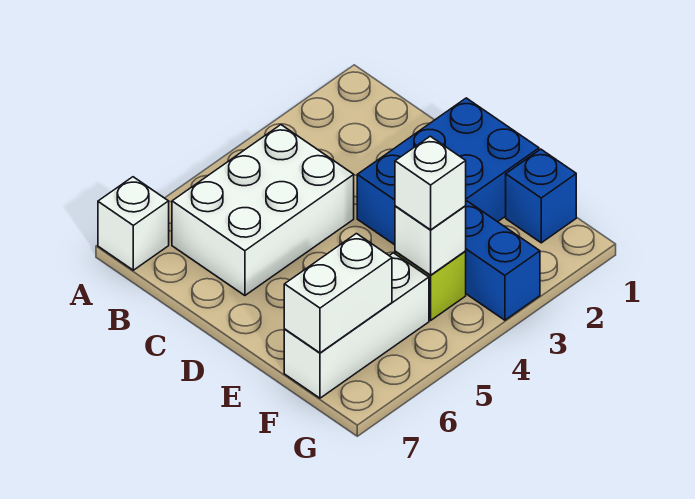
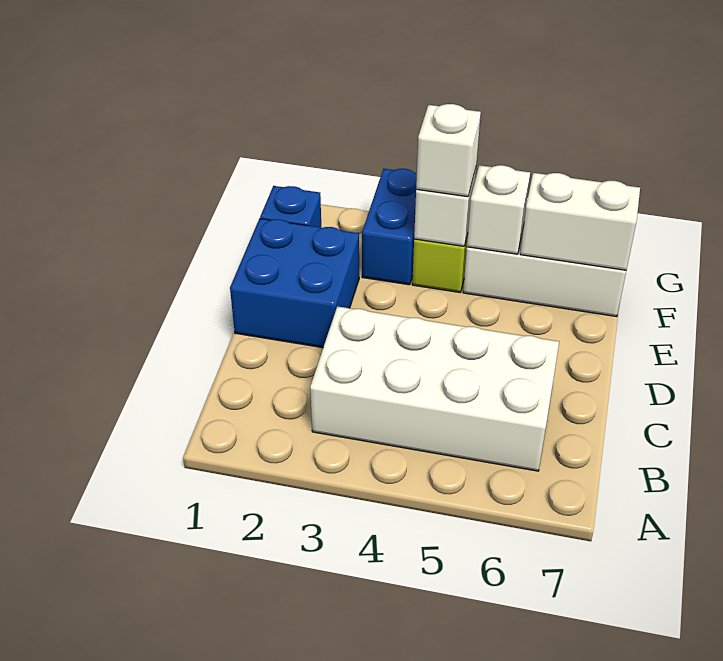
white 1x1 brick [98,177,169,270] -> white 1x1 brick moved to [467,165,530,254]
white 2x3 brick [172,125,354,295] -> white 2x4 brick [310,306,559,471]
blue 2x3 brick [357,98,539,245] -> blue 2x2 brick [230,219,359,348]

